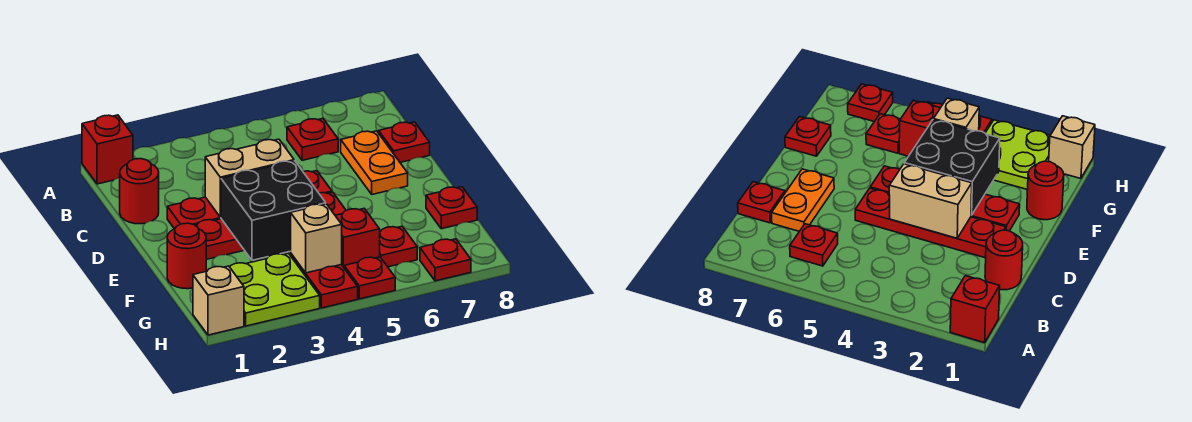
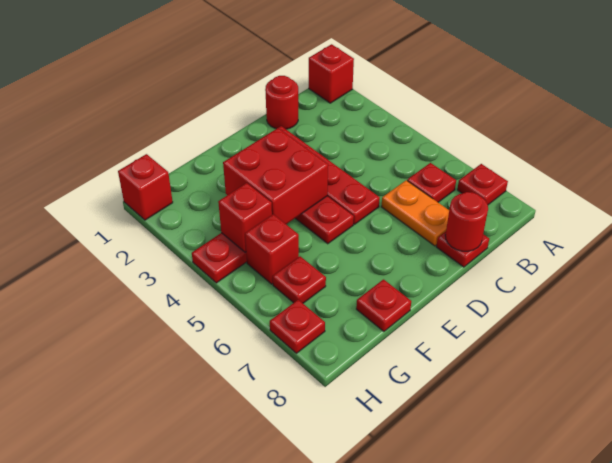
orange 1x2 plate [341,131,408,195] -> orange 1x2 plate turned to [381,180,449,246]
tan 1x2 brick [205,139,294,217] -> none
black 2x2 brick [221,161,326,260] -> red 2x2 brick [223,128,328,224]
red 1x1 round brick [167,223,206,289] -> red 1x1 round brick moved to [445,192,488,251]
lime 2x2 plate [230,253,320,326] -> none
tan 1x1 brick [291,204,342,273] -> red 1x1 brick [218,183,272,252]
tan 1x1 brick [193,266,244,335] -> red 1x1 brick [118,154,173,220]
red 1x1 plate [344,257,395,299] -> red 1x1 plate moved to [457,164,508,205]

